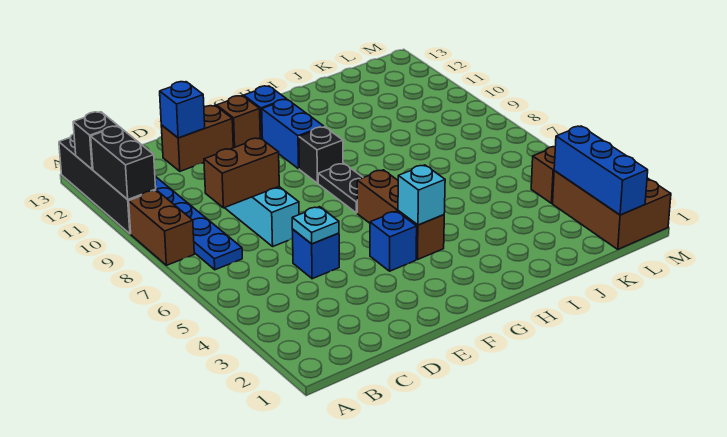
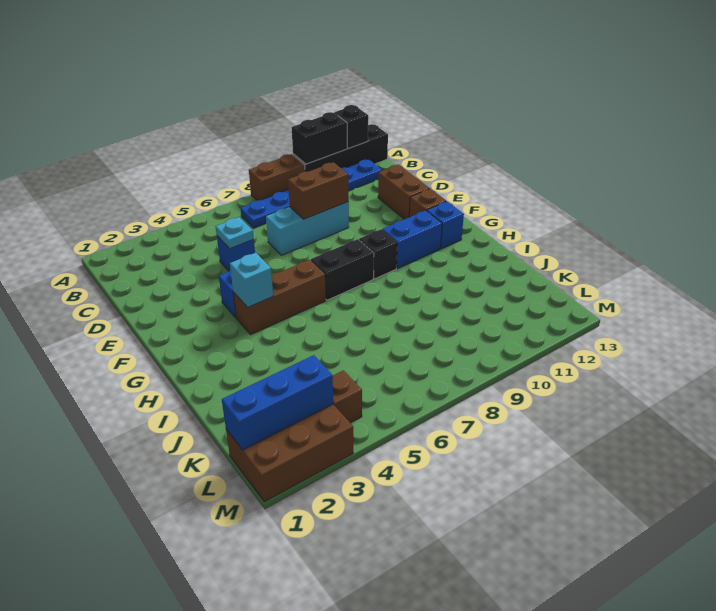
brown 1x2 brick [204,138,279,208] -> brown 1x2 brick turned to [288,162,349,219]
blue 1x1 brick [160,82,205,138] -> none
black 1x2 plate [318,164,363,213] -> black 1x2 brick [311,239,374,300]

